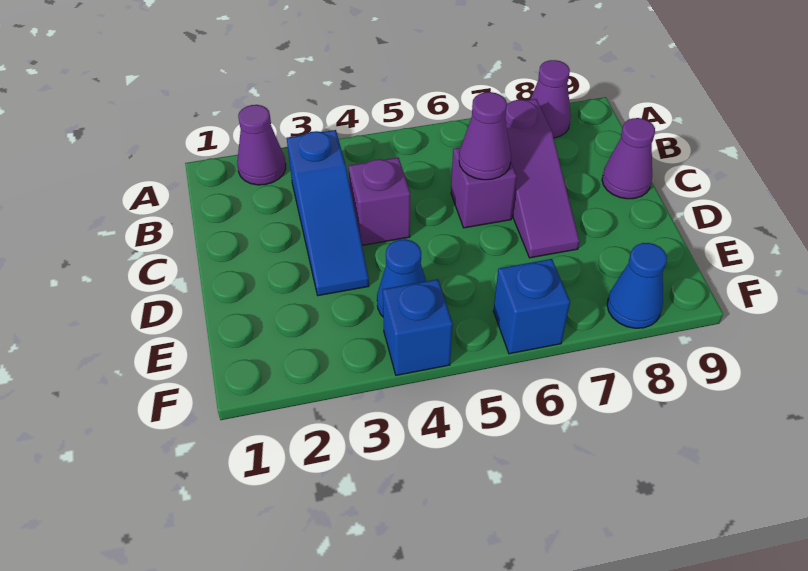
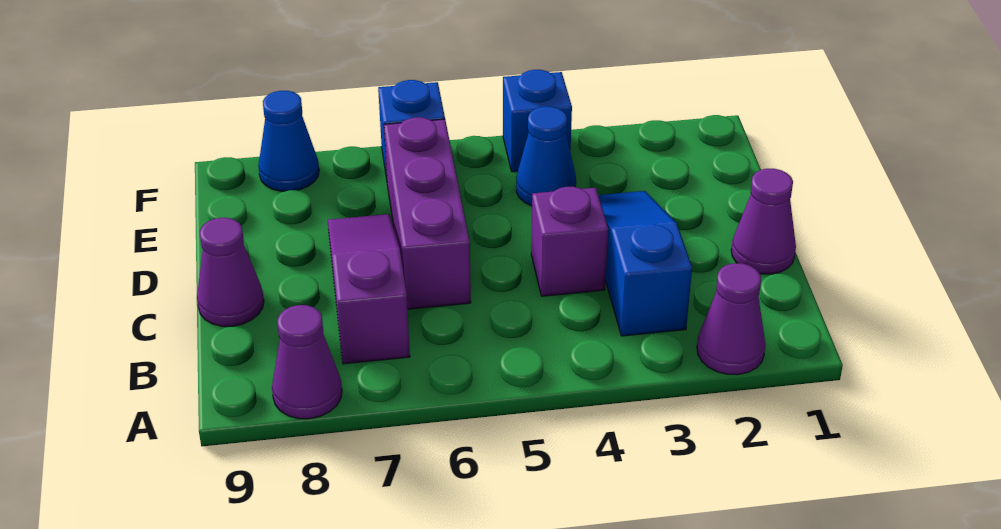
purple 1x1 brick [451,147,517,228] -> purple 1x3 brick [384,117,471,309]
purple 1x1 cone [459,92,511,180] -> purple 1x1 cone moved to [731,169,796,274]

